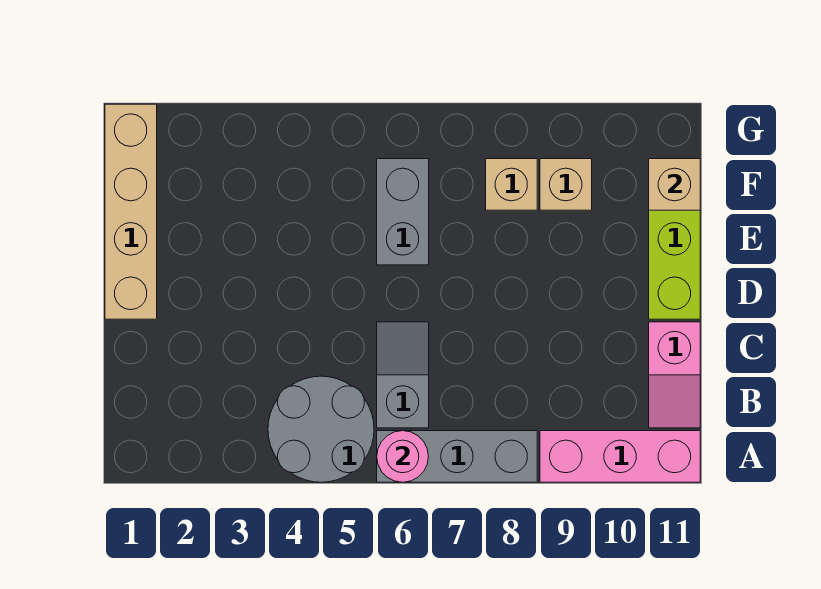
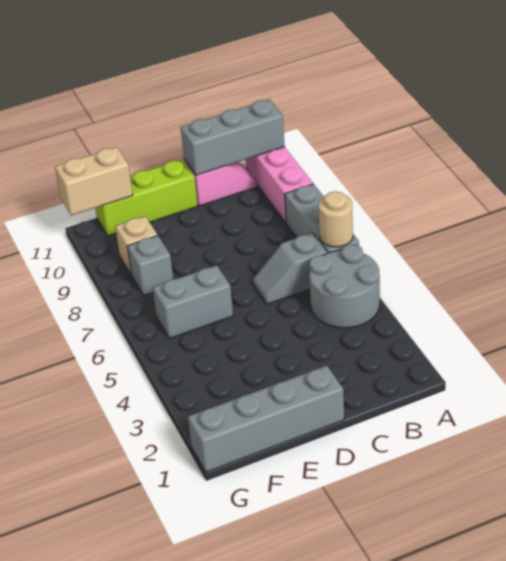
pink 1x1 round brick [377,431,428,482] -> tan 1x1 round brick [319,191,353,247]
none -> grey 1x3 brick [181,99,285,175]
tan 1x4 brick [105,104,157,319] -> grey 1x4 brick [188,365,344,472]
tan 1x1 brick [486,159,537,210] -> grey 1x1 brick [127,235,173,295]
tan 1x1 brick [649,159,700,210] -> tan 1x2 brick [55,147,133,215]

